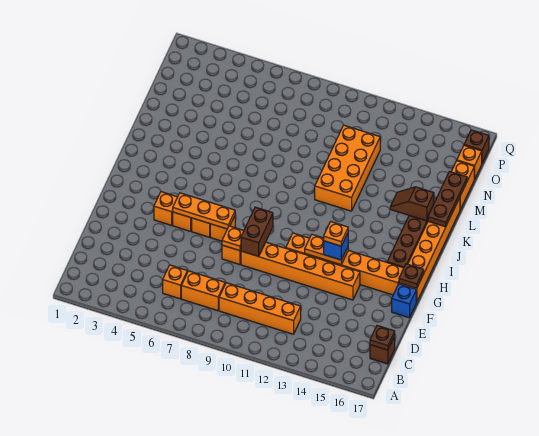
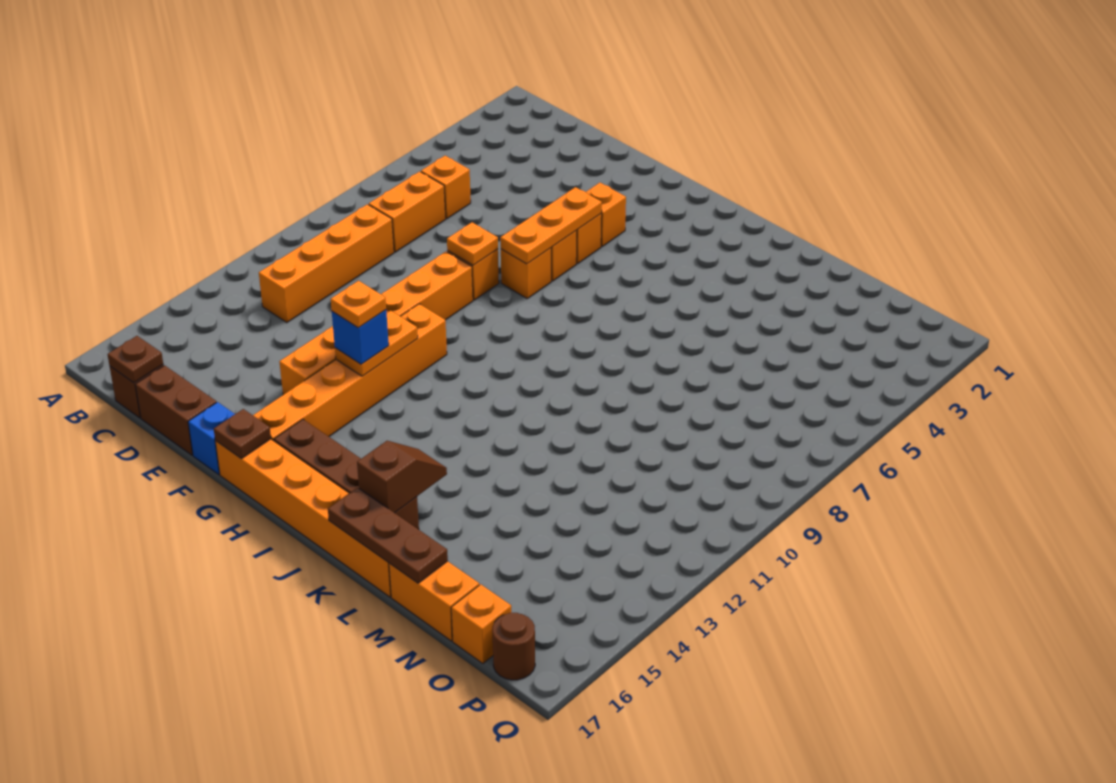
brown 1x2 brick [241,207,273,257] -> brown 1x2 brick moved to [135,365,217,455]
orange 2x4 brick [315,125,380,211] -> none
brown 1x1 brick [464,130,489,163] -> brown 1x1 round brick [492,613,535,680]

